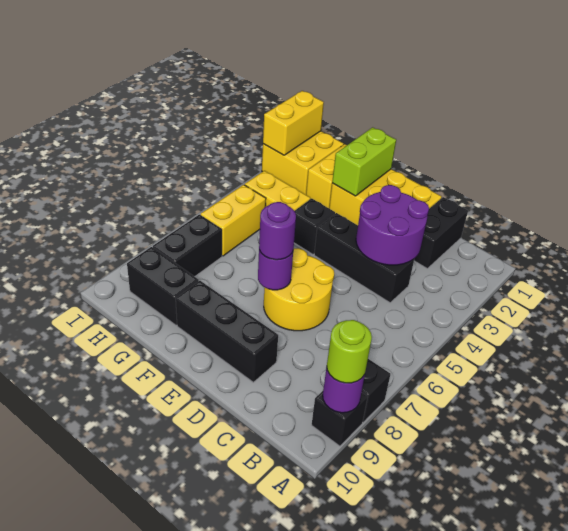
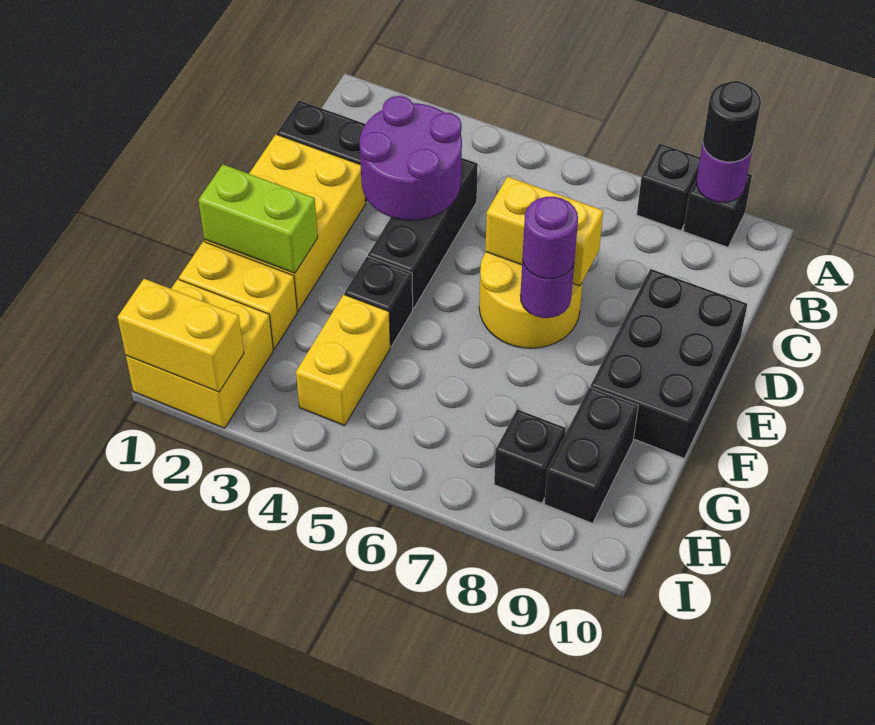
lime 1x1 round brick [327,320,372,383] -> black 1x1 round brick [703,81,761,162]
black 1x3 brick [176,281,278,382] -> black 2x3 brick [590,269,747,458]
yellow 1x2 brick [201,185,266,256] -> yellow 1x2 brick moved to [485,177,603,286]
black 1x2 brick [153,214,222,277] -> black 1x1 brick [494,409,566,503]

